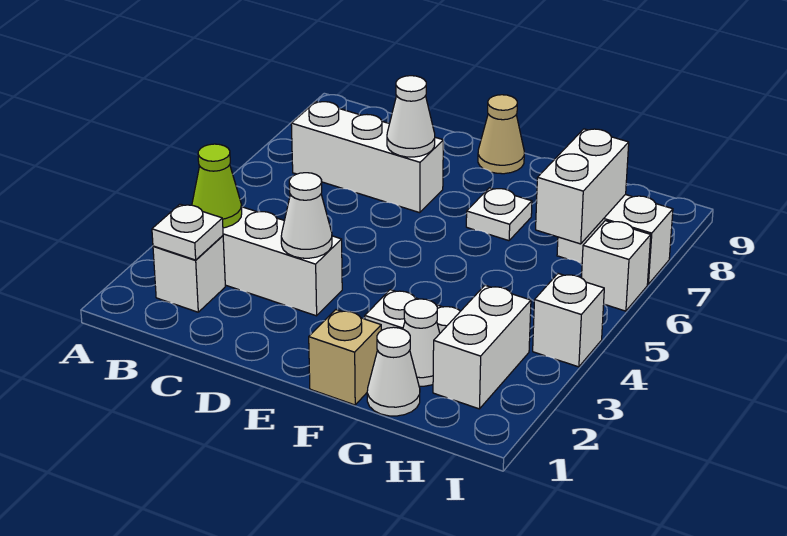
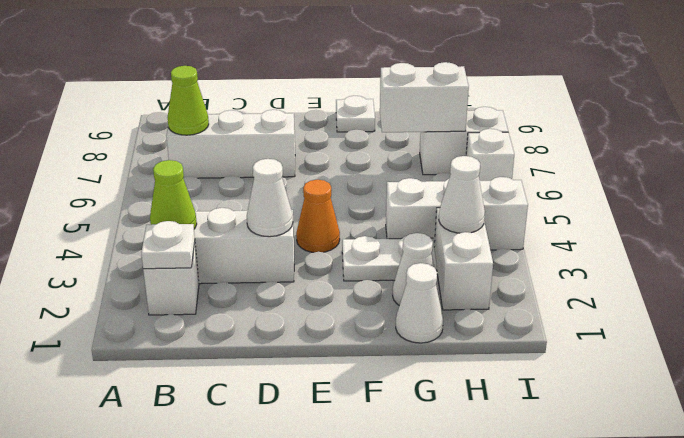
none -> lime 1x1 cone [167,66,209,135]
white 1x1 cone [387,76,435,157] -> white 1x1 cone moved to [439,156,485,233]
none -> orange 1x1 cone [296,180,340,252]
tan 1x1 cone [478,95,524,174] -> none
tan 1x1 brick [309,310,381,405] -> none
white 1x1 plate [466,188,532,241] -> white 1x1 plate moved to [336,96,375,132]
white 1x2 brick [536,129,629,244] -> white 1x2 brick turned to [380,62,469,132]
white 1x1 brick [533,273,604,367] -> white 1x3 brick [386,177,528,250]

